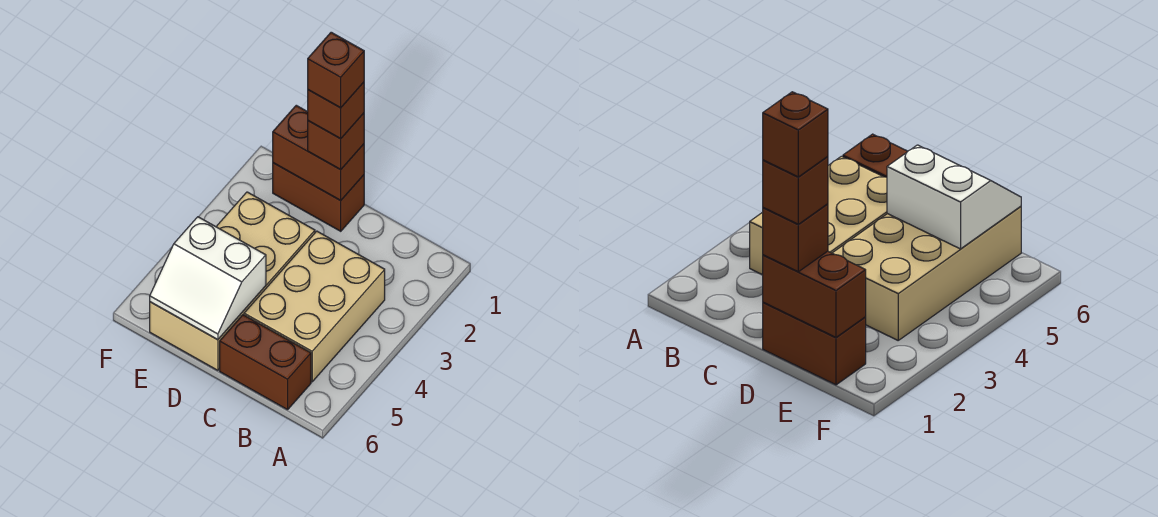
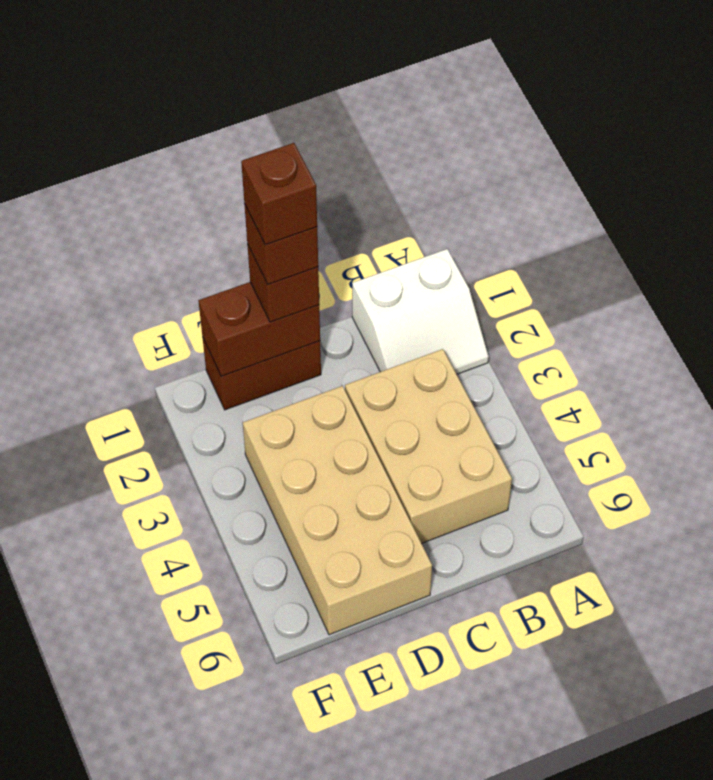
brown 1x2 brick [220,315,311,410] -> none
white 2x2 slope [150,217,266,340] -> white 2x2 slope moved to [352,249,489,374]

